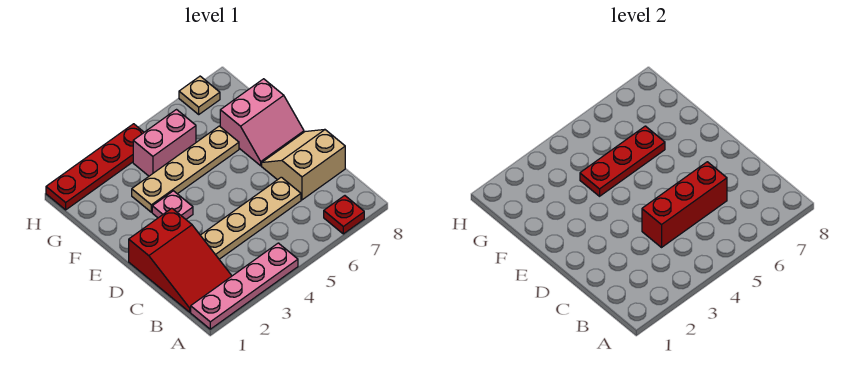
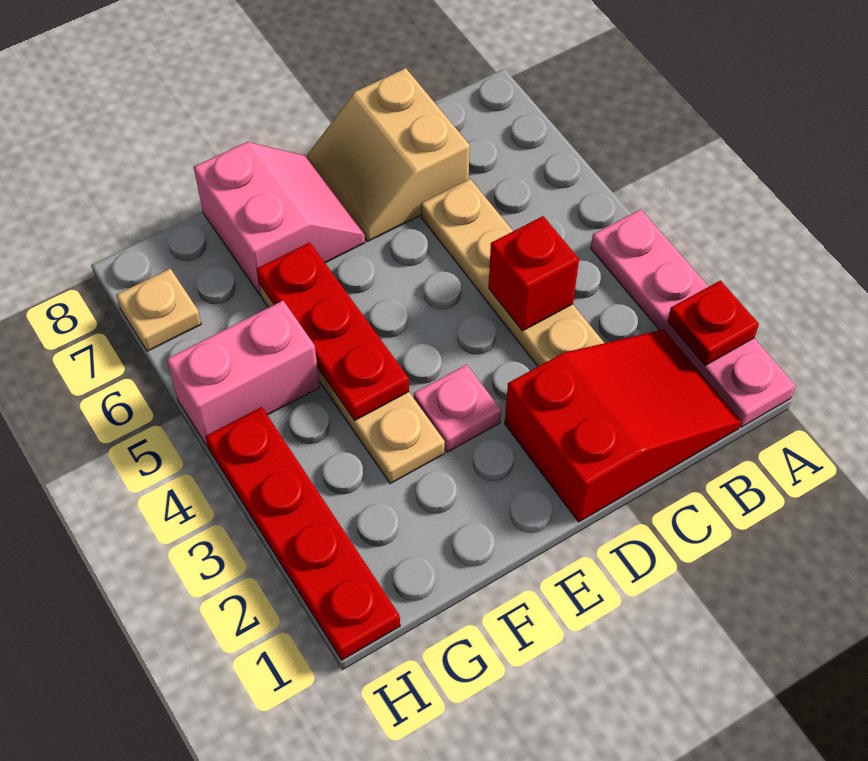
red 1x1 plate [324,196,364,234] -> red 1x1 plate moved to [668,280,759,366]
red 1x3 brick [642,162,727,247] -> red 1x1 brick [488,216,579,331]
pink 1x2 brick [133,110,196,176] -> pink 1x2 brick turned to [167,301,320,446]

